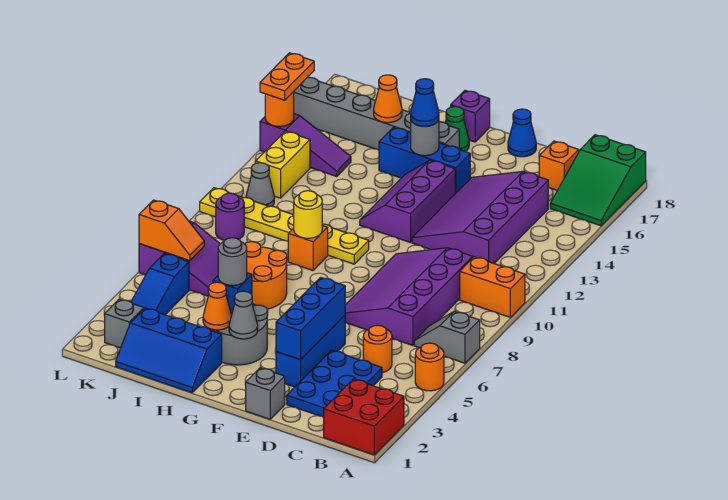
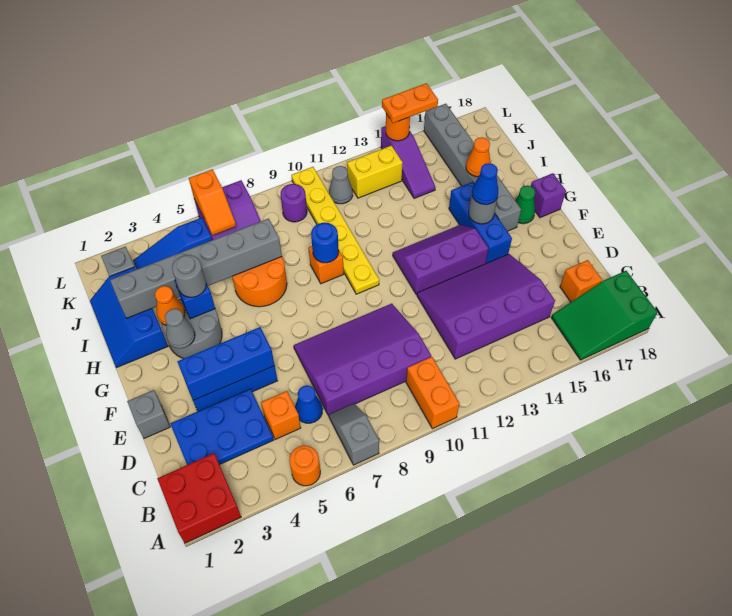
orange 1x1 round brick [363,325,392,373] -> orange 1x1 brick [261,391,301,440]
blue 1x1 cone [508,109,536,157] -> blue 1x1 cone moved to [295,385,323,423]
yellow 1x1 round brick [294,191,322,238] -> blue 1x1 round brick [311,223,339,263]
none -> grey 1x6 brick [110,219,282,318]

